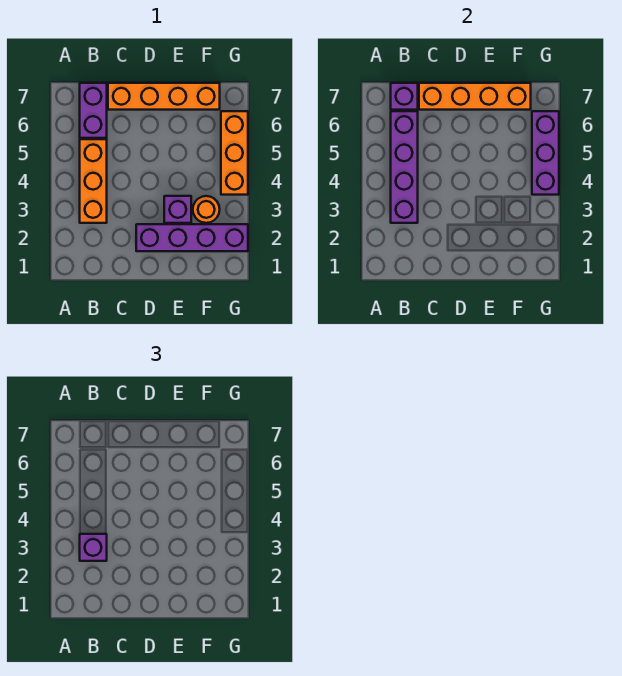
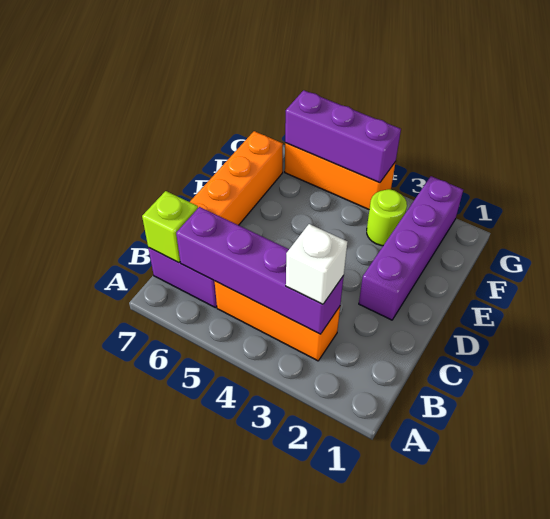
purple 1x1 brick [80,534,107,561] -> white 1x1 brick [286,224,347,304]
purple 1x1 brick [391,83,418,110] -> lime 1x1 brick [142,191,198,263]
orange 1x4 brick [419,83,531,110] -> none
purple 1x1 brick [164,196,191,223] -> none
orange 1x1 round brick [193,196,220,223] -> lime 1x1 round brick [367,189,407,246]

